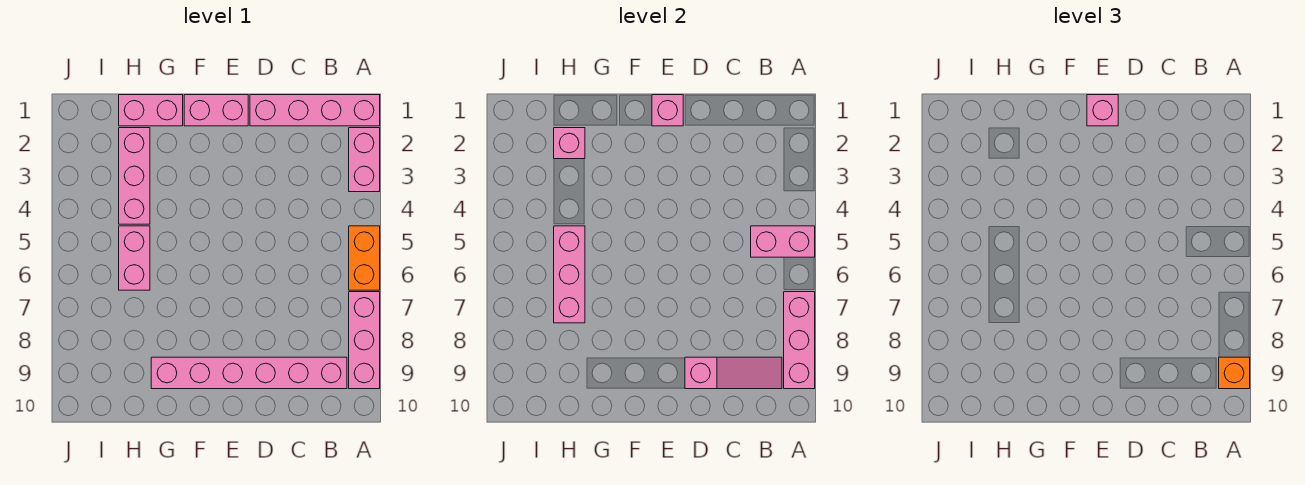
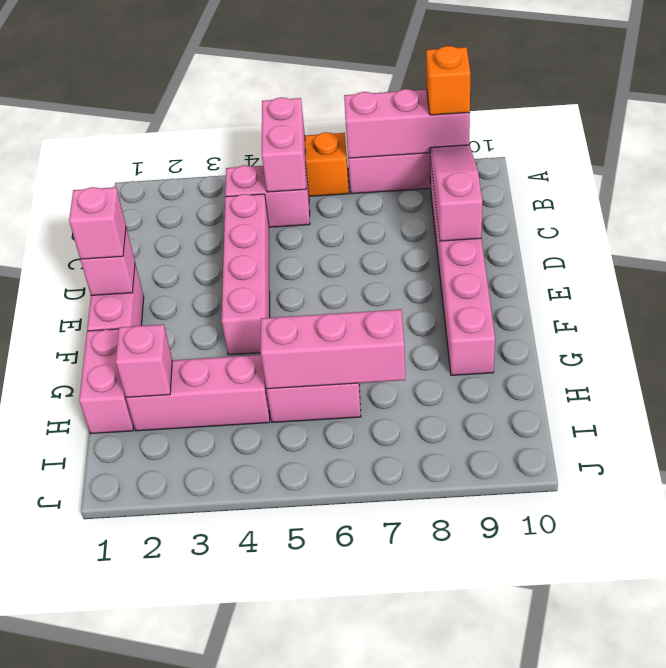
pink 1x4 brick [250,95,380,126] -> pink 1x4 brick moved to [222,194,270,355]
pink 1x2 brick [349,128,380,192] -> pink 1x2 brick moved to [225,165,310,227]

